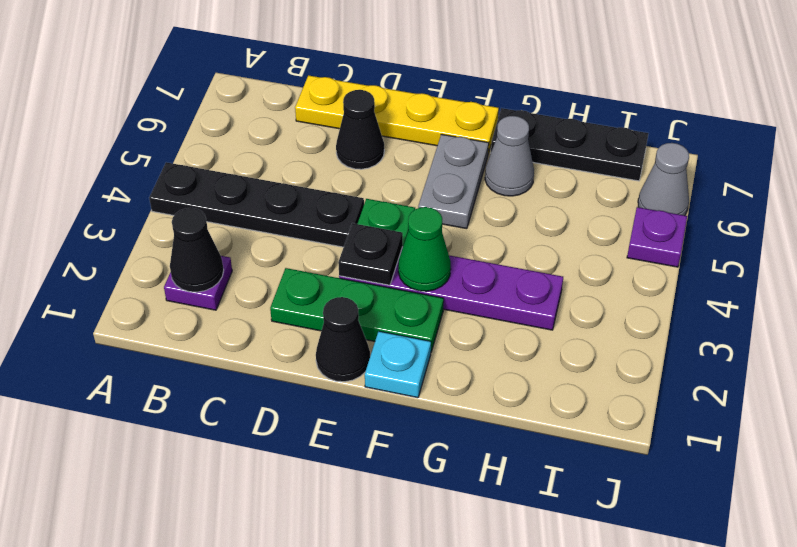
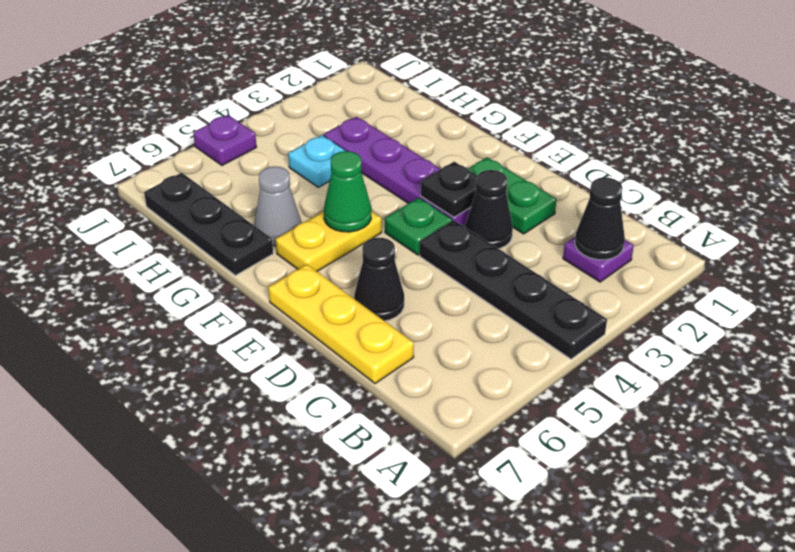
yellow 1x4 plate [295,75,499,154] -> yellow 1x3 plate [268,264,414,384]
green 1x3 plate [270,268,444,352] -> green 1x2 plate [468,157,557,234]
black 1x1 cone [316,297,370,382] -> black 1x1 cone moved to [465,170,513,249]
cyan 1x1 plate [365,331,431,398] -> cyan 1x1 plate moved to [288,135,346,187]
green 1x1 cone [398,207,451,291] -> green 1x1 cone moved to [324,151,371,232]
grey 1x2 plate [418,134,489,229] -> yellow 1x2 plate [276,211,382,271]
grey 1x1 cone [638,143,689,216] -> none

